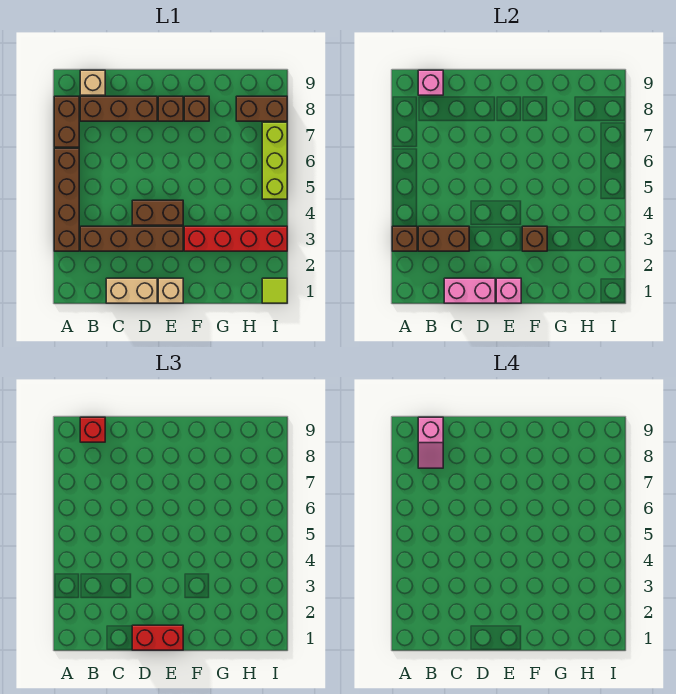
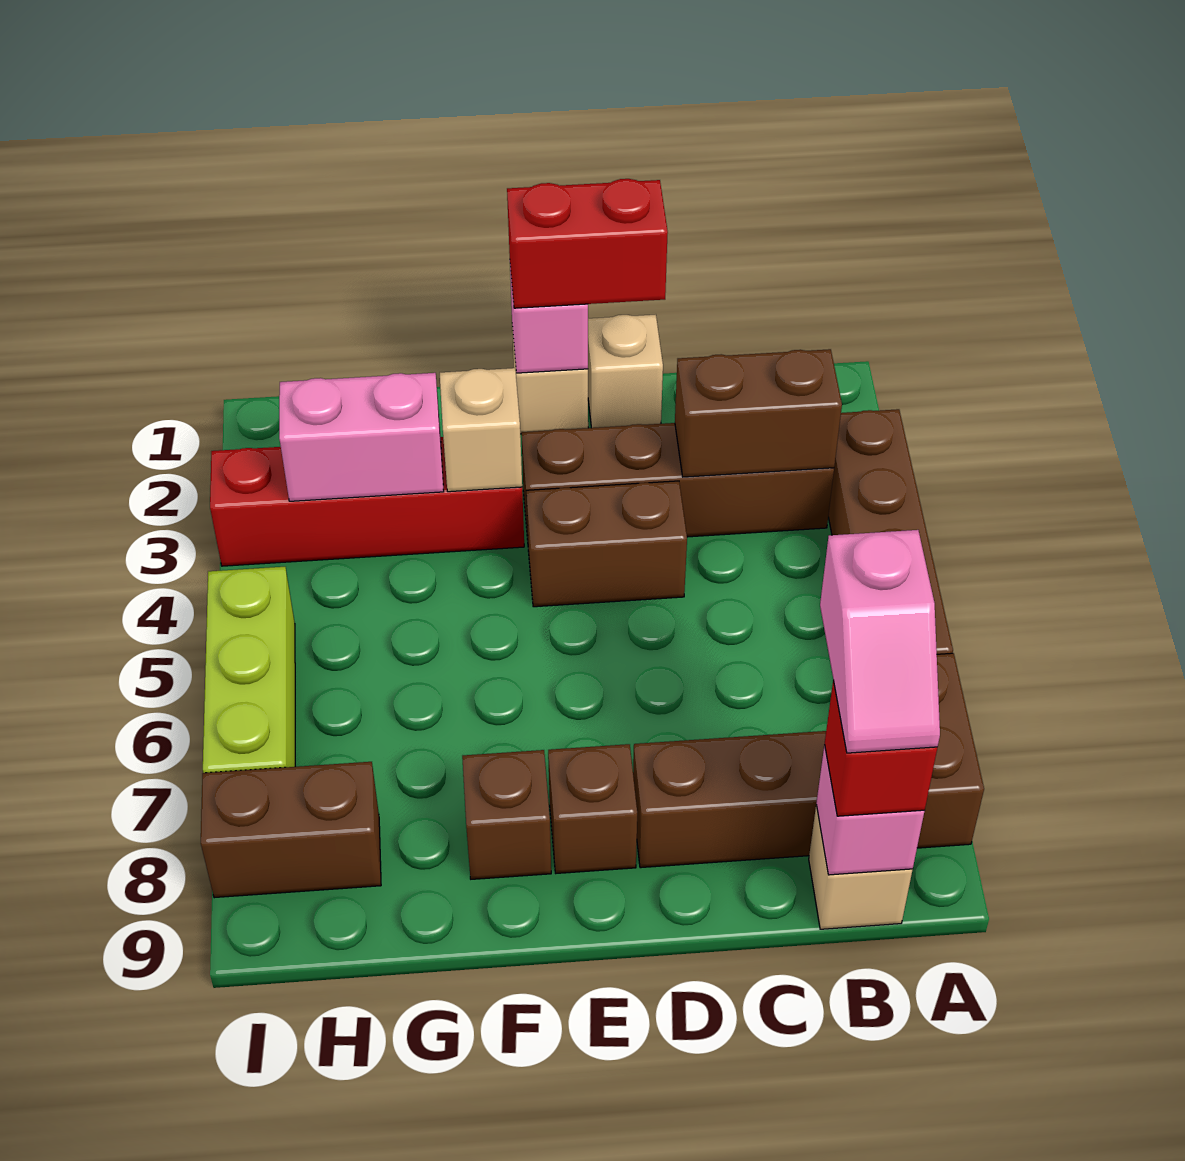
brown 1x1 brick [392,226,417,251] -> none
pink 1x2 slope [418,417,443,468] -> pink 1x2 slope turned to [820,530,940,753]
tan 1x2 brick [106,278,157,303] -> tan 1x1 brick [588,315,663,428]
pink 1x2 brick [444,278,495,303] -> pink 1x2 brick moved to [279,373,444,501]
brown 1x1 brick [522,226,547,251] -> tan 1x1 brick [440,368,522,492]
lime 1x1 tile [262,278,287,303] -> none

